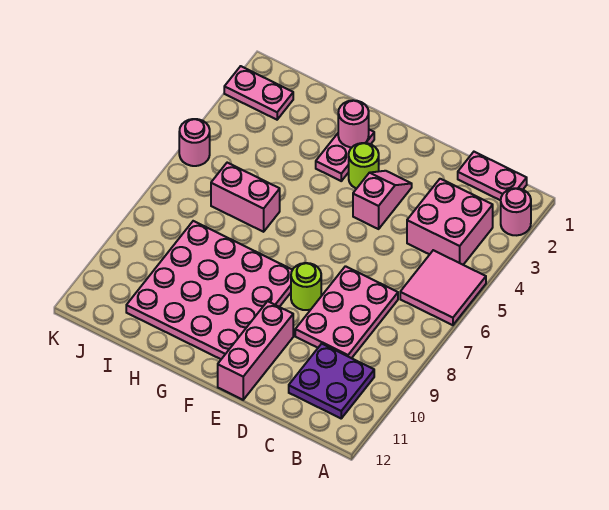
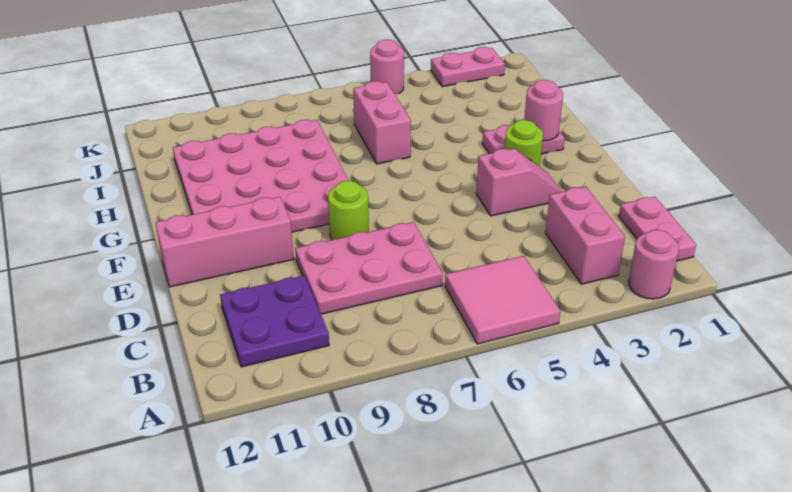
pink 2x2 brick [407,179,493,265] -> pink 1x2 brick [545,187,625,284]
pink 1x2 plate [224,66,293,120] -> pink 1x2 plate turned to [431,47,505,87]

